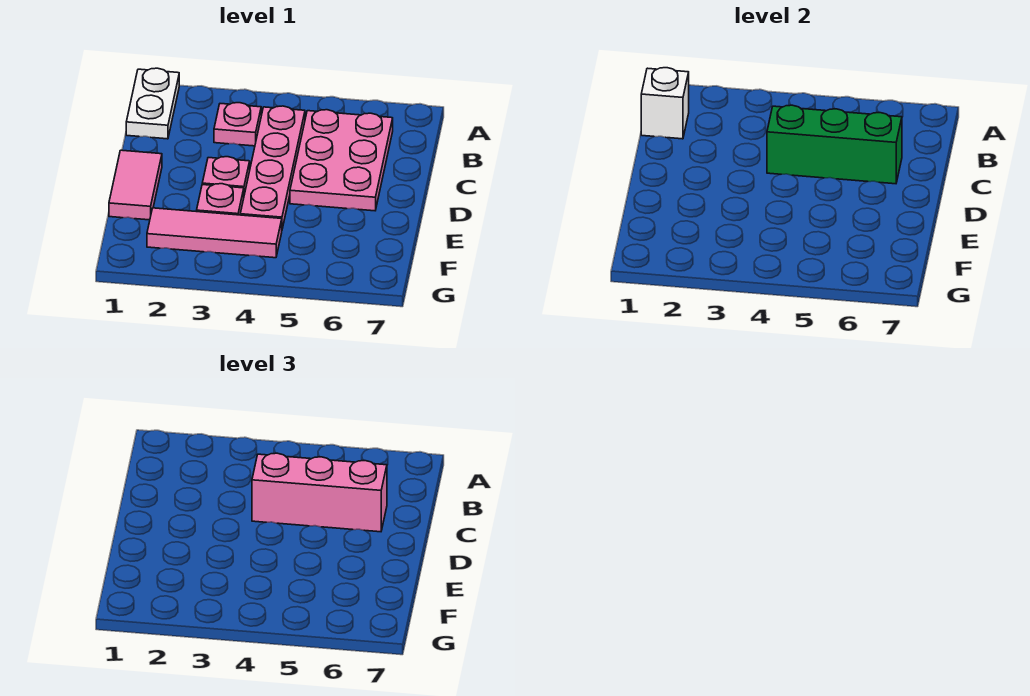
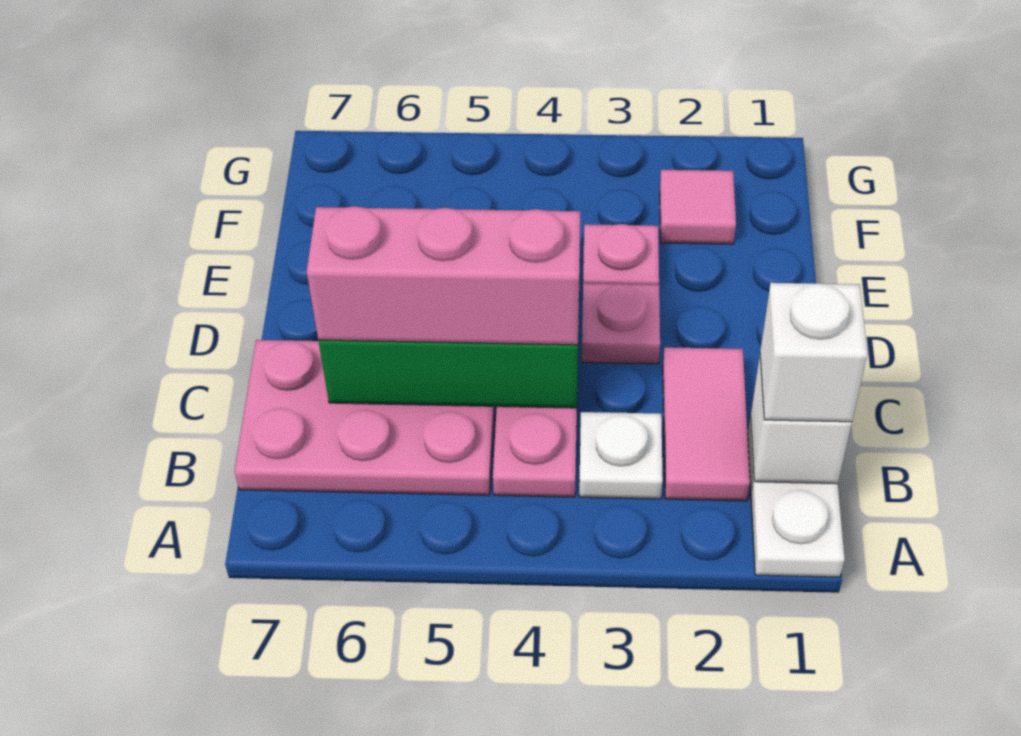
none -> white 1x1 brick [760,283,867,422]
pink 1x1 plate [214,103,261,146] -> white 1x1 plate [579,412,663,499]
pink 2x3 plate [290,110,393,211] -> pink 2x3 plate turned to [234,340,495,495]
pink 1x2 tile [109,150,162,220] -> pink 1x2 tile moved to [663,347,750,501]
pink 1x3 tile [147,208,282,258] -> pink 1x1 tile [660,170,736,244]

